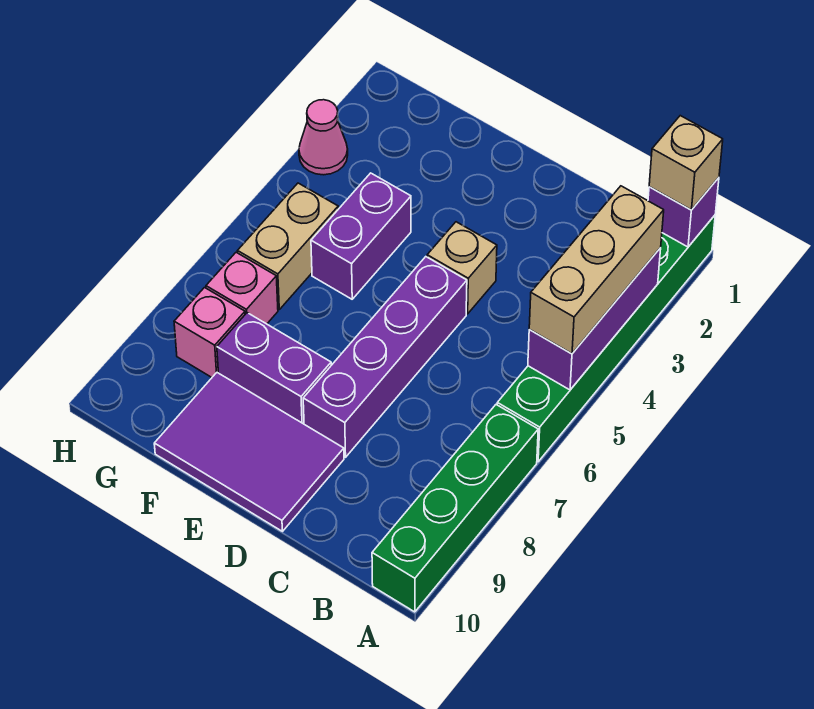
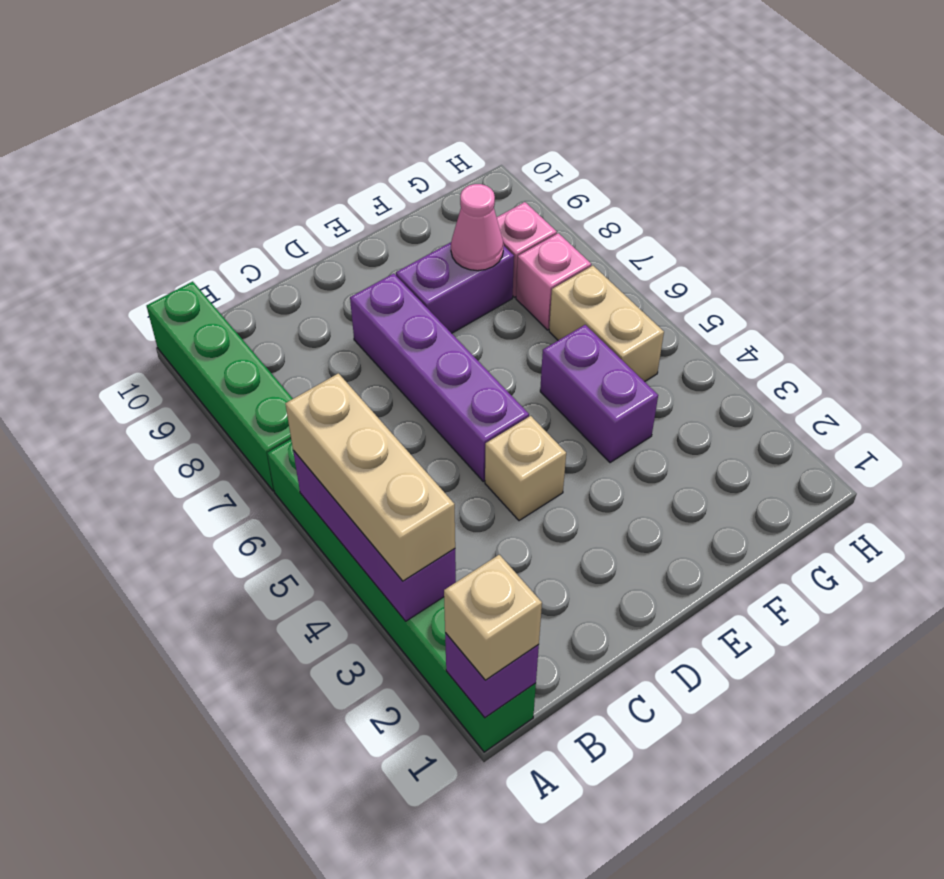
purple 2x3 tile [154,373,344,531] -> none
pink 1x1 cone [299,100,348,175] -> pink 1x1 cone moved to [451,184,504,271]

